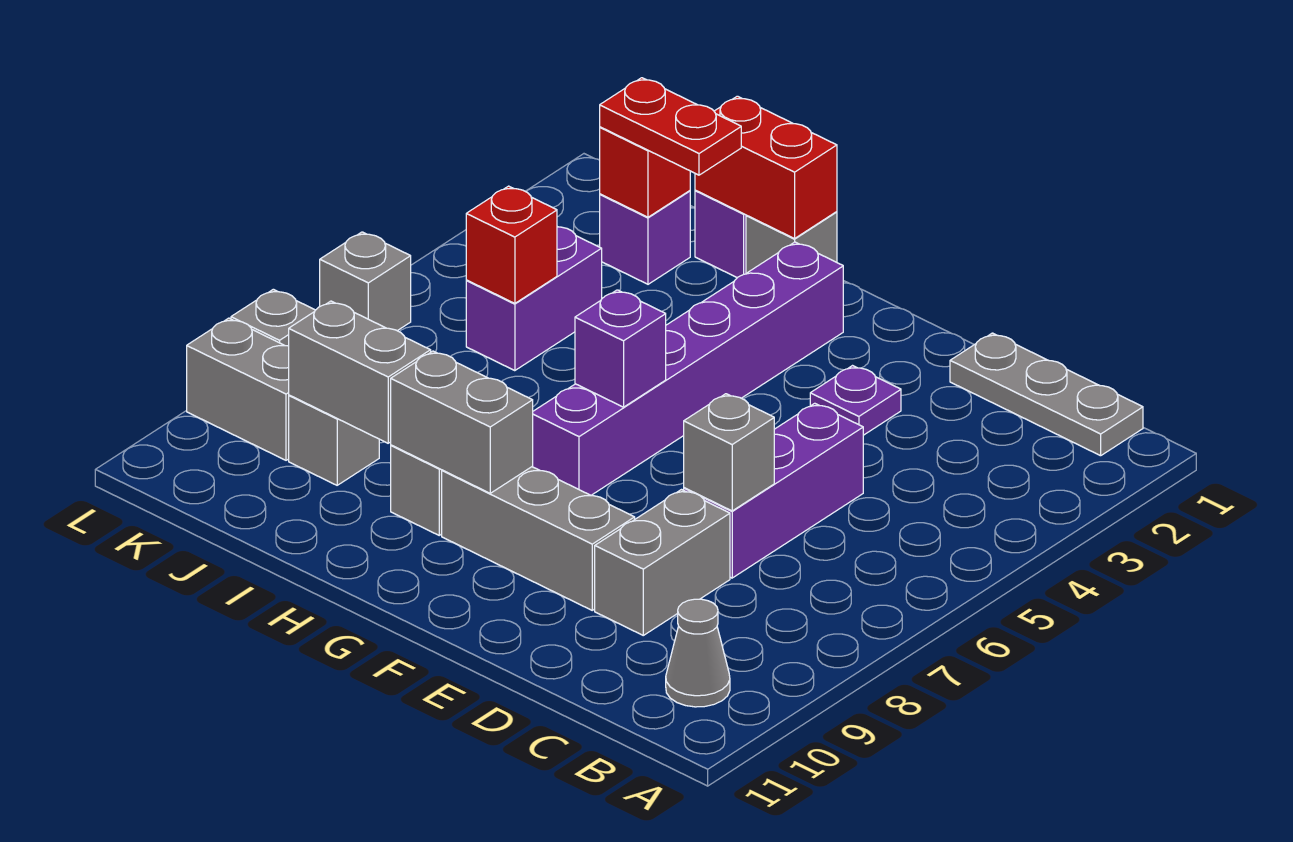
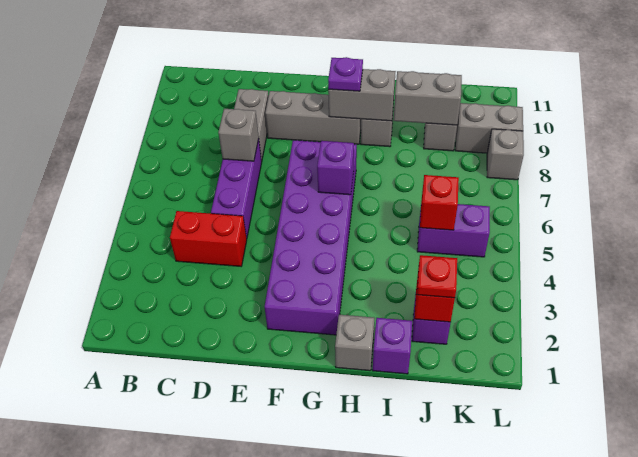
grey 1x3 plate [950,333,1143,456] -> none
grey 1x1 cone [666,599,730,707] -> none
purple 1x1 plate [810,366,901,435] -> purple 1x1 plate moved to [328,57,363,91]
purple 1x6 brick [532,242,843,495] -> purple 2x6 brick [265,140,357,335]
red 1x2 brick [695,96,837,239] -> red 1x2 brick moved to [170,211,247,266]
red 1x2 plate [600,78,741,175] -> red 1x1 plate [417,255,457,298]
purple 1x2 brick [466,227,602,371] -> purple 1x2 brick turned to [417,204,490,257]
grey 1x1 brick [320,232,411,331] -> none

